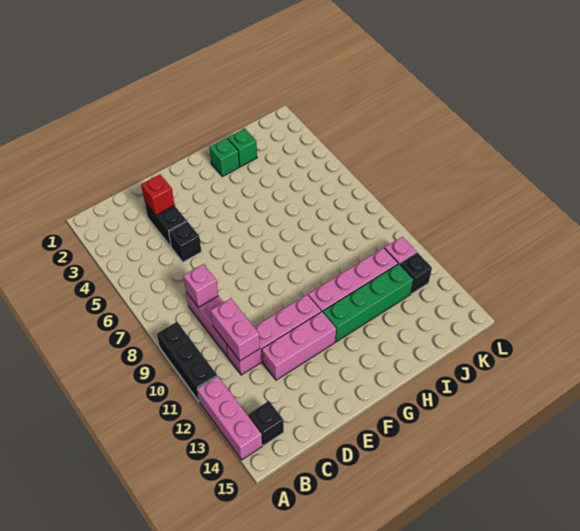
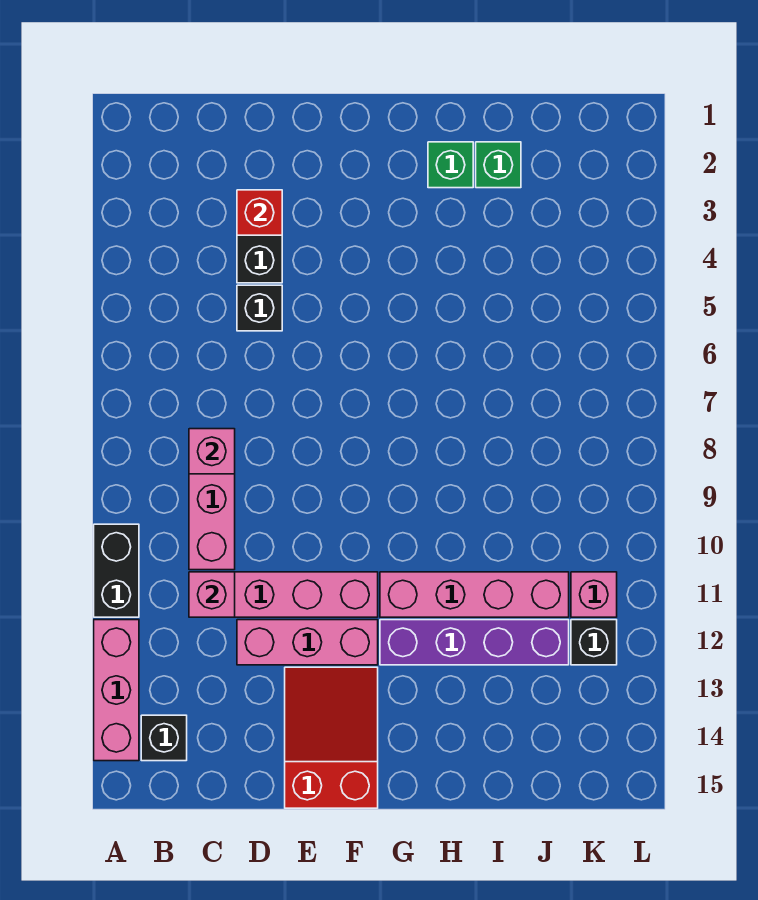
black 1x3 brick [157,322,217,401] -> black 1x2 brick [94,524,139,617]
pink 1x2 brick [211,298,260,361] -> pink 1x1 brick [189,572,235,617]
none -> red 2x3 slope [285,667,378,808]
green 1x4 brick [323,264,414,342] -> purple 1x4 brick [380,620,569,665]

